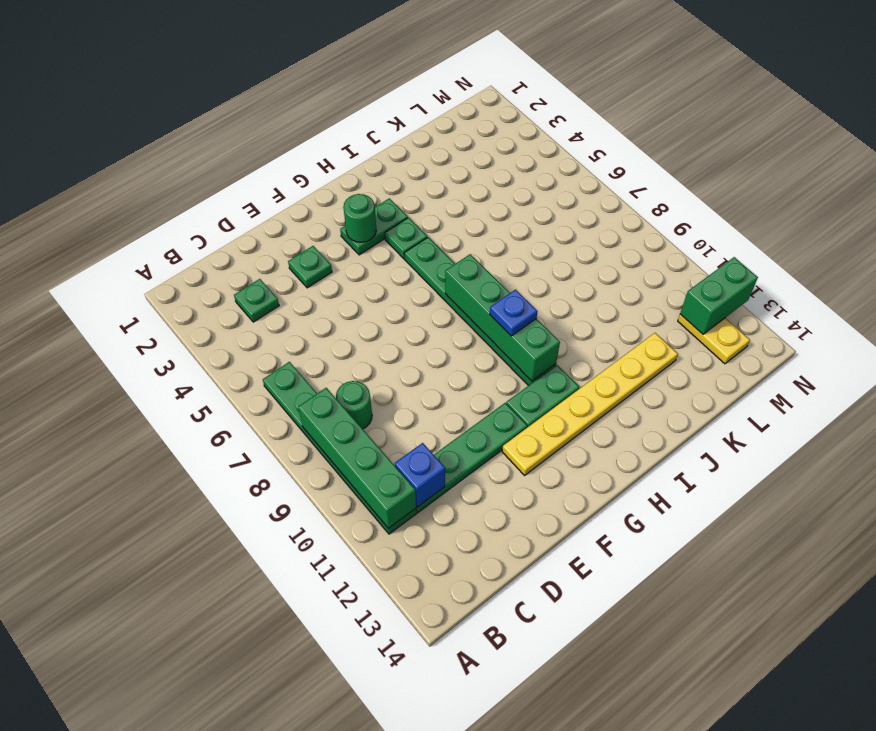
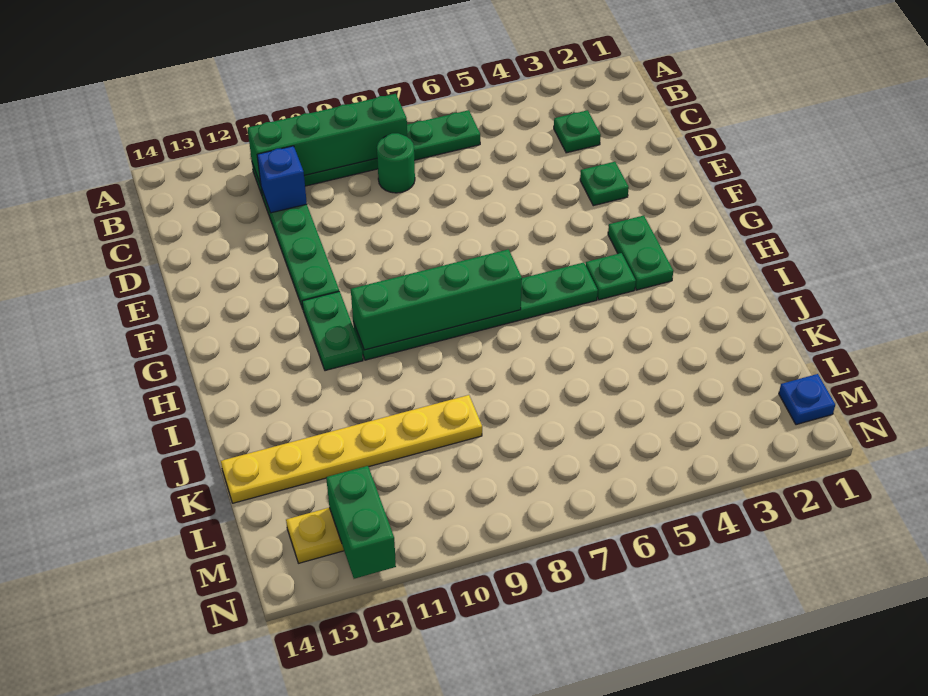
yellow 1x6 plate [502,333,678,475] -> yellow 1x6 plate turned to [221,395,482,503]
green 1x1 round brick [343,194,376,242] -> none
blue 1x1 plate [490,290,538,336] -> blue 1x1 plate moved to [779,374,835,425]

